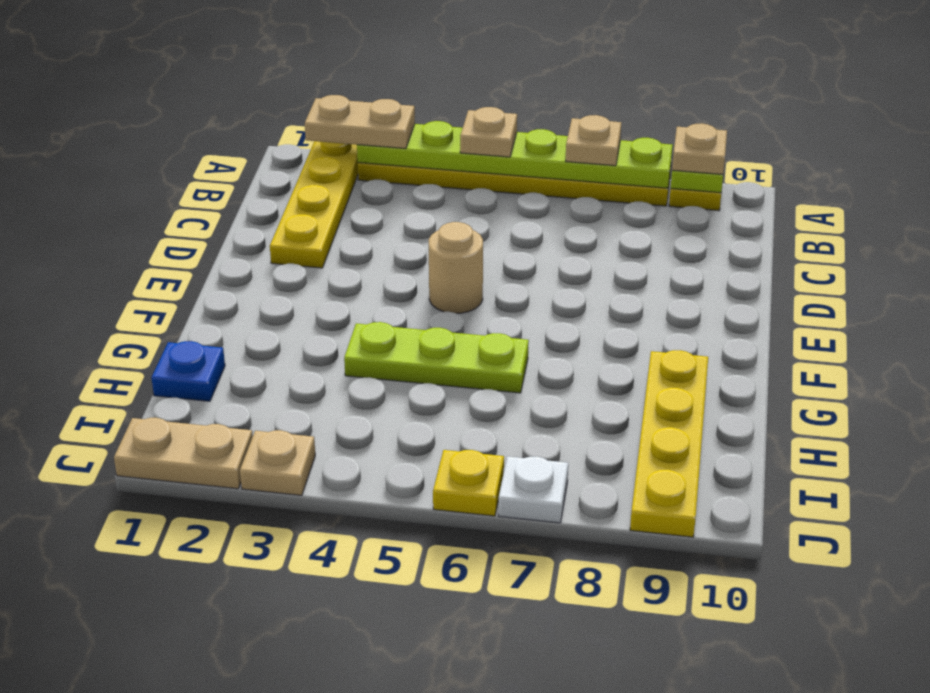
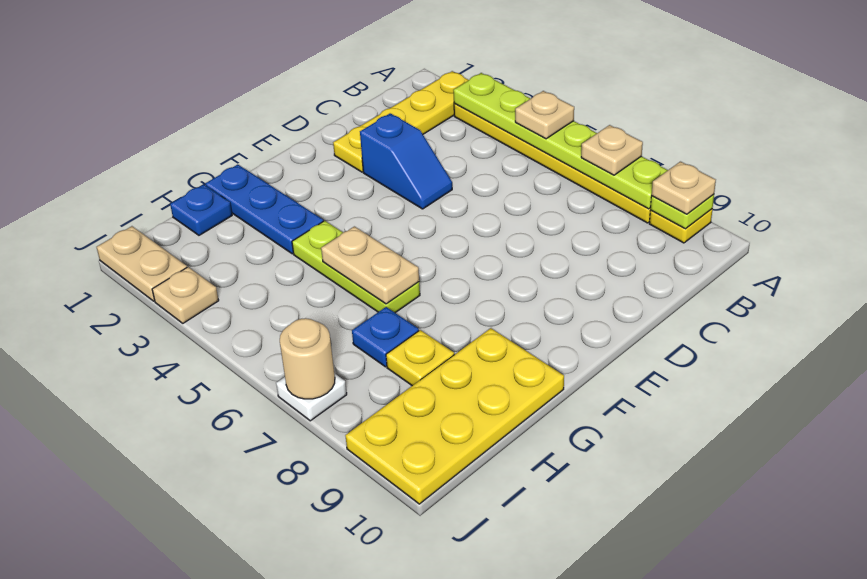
tan 1x2 plate [305,95,415,149] -> tan 1x2 plate moved to [321,226,419,304]
none -> blue 1x2 slope [360,113,452,209]
tan 1x1 round brick [429,222,483,313] -> tan 1x1 round brick moved to [280,318,335,399]
none -> blue 1x3 plate [206,165,323,254]
yellow 1x4 plate [630,350,708,537] -> yellow 2x4 plate [345,328,564,504]
none -> blue 1x1 plate [352,307,419,367]
yellow 1x1 plate [433,450,504,516] -> yellow 1x1 plate moved to [386,330,454,386]

